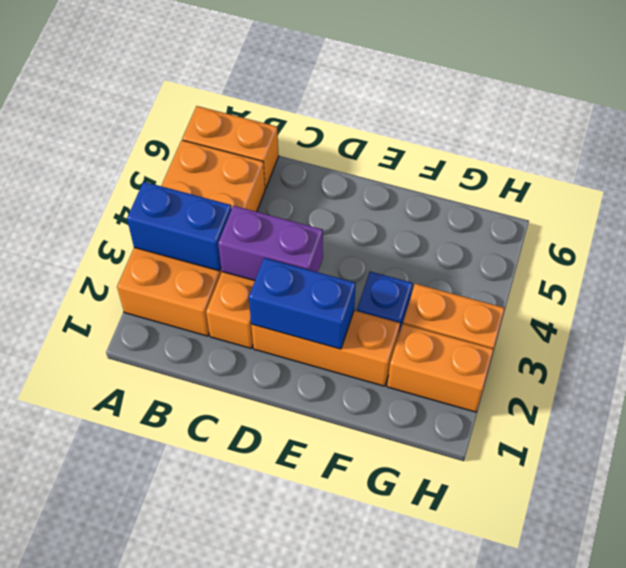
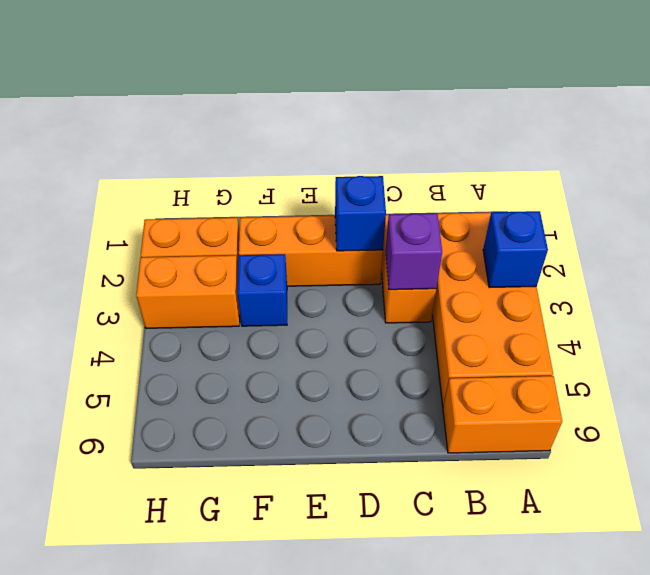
blue 1x2 brick [127,182,232,271] -> blue 1x1 brick [483,211,548,288]
purple 1x2 brick [218,206,323,281] -> purple 1x1 brick [386,213,442,290]
blue 1x2 brick [249,258,356,349] -> blue 1x1 brick [335,176,386,251]

